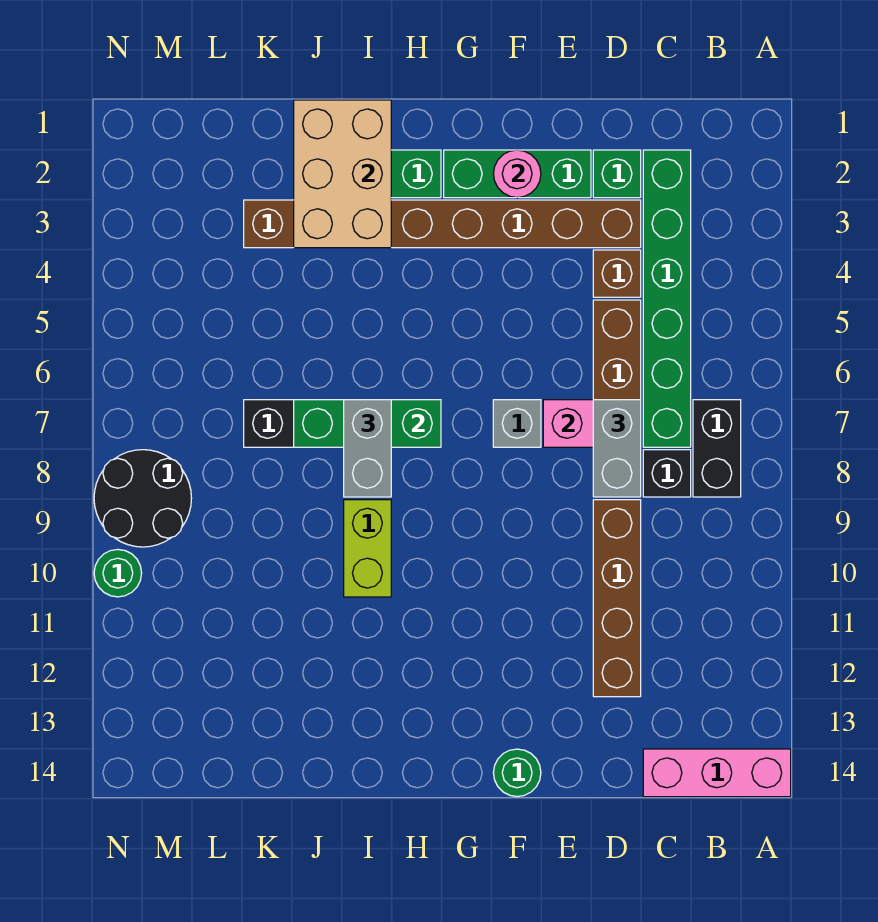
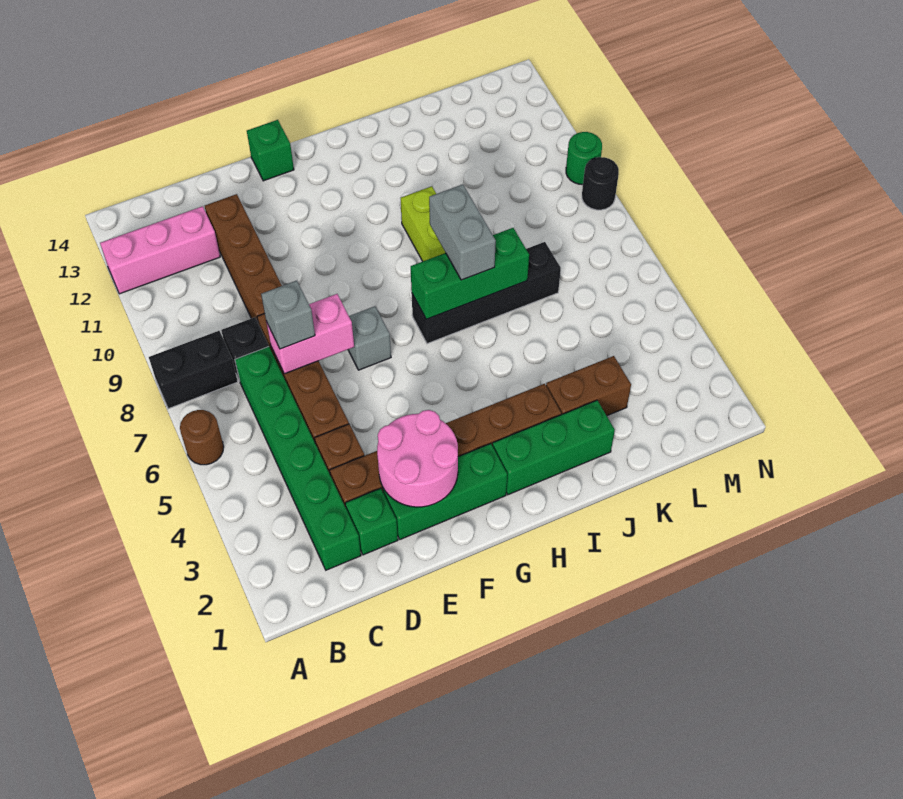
none -> brown 1x1 round brick [180,410,224,465]
pink 1x3 brick [643,749,791,797] -> pink 1x3 brick moved to [100,206,220,294]
black 1x2 brick [693,400,741,497] -> black 1x2 brick turned to [149,331,238,409]
grey 1x2 brick [593,400,641,497] -> grey 1x1 brick [261,281,315,349]
pink 1x1 round brick [493,150,541,198] -> pink 2x2 round brick [377,410,458,507]
green 1x1 round brick [493,749,541,797] -> green 1x1 brick [247,120,294,181]
tan 2x3 brick [294,100,391,248] -> none
black 2x2 round brick [94,450,192,547] -> black 1x1 round brick [582,157,619,210]

